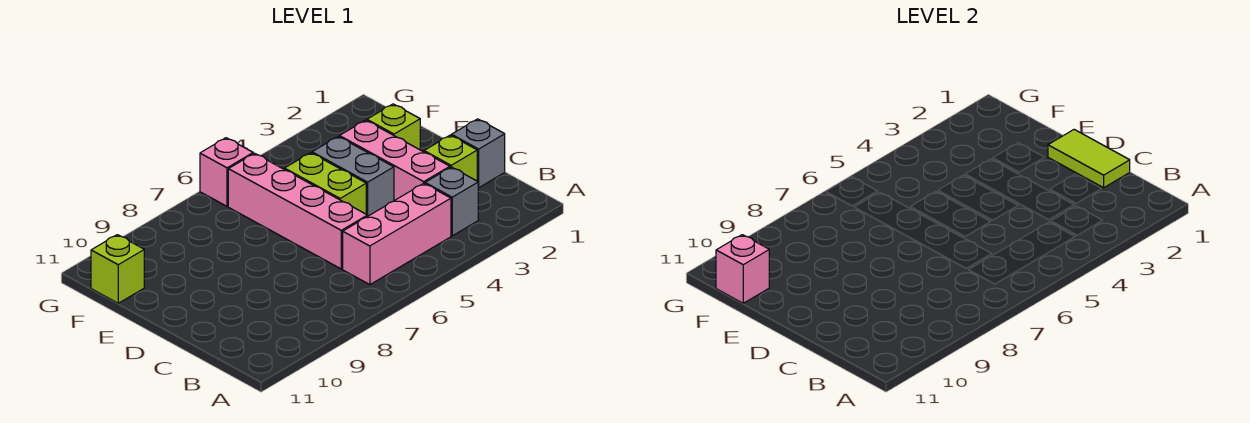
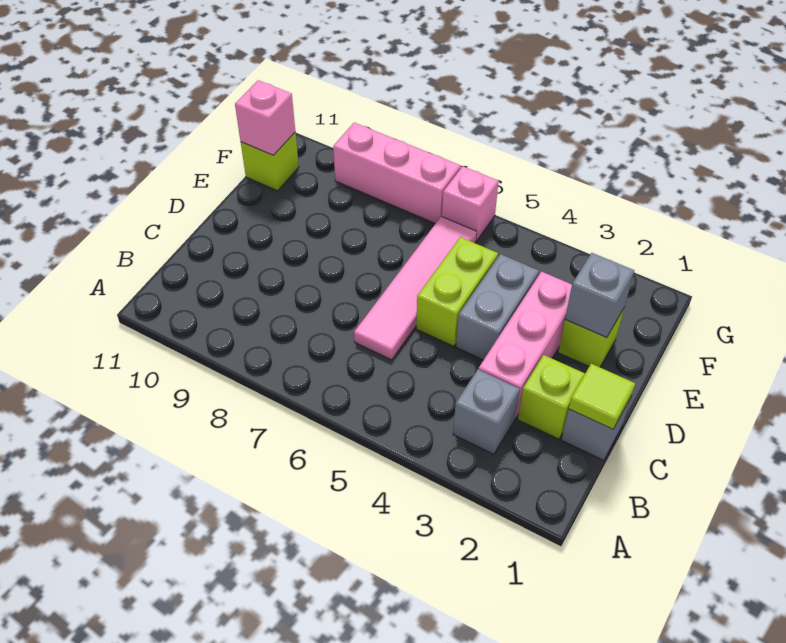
pink 1x3 brick [343,183,451,285] -> pink 1x3 brick moved to [333,123,461,224]
lime 1x2 tile [1048,130,1130,188] -> lime 1x1 tile [569,364,635,429]
pink 1x4 brick [228,153,367,269] -> pink 1x4 tile [354,217,477,360]
none -> grey 1x1 brick [565,253,634,338]

